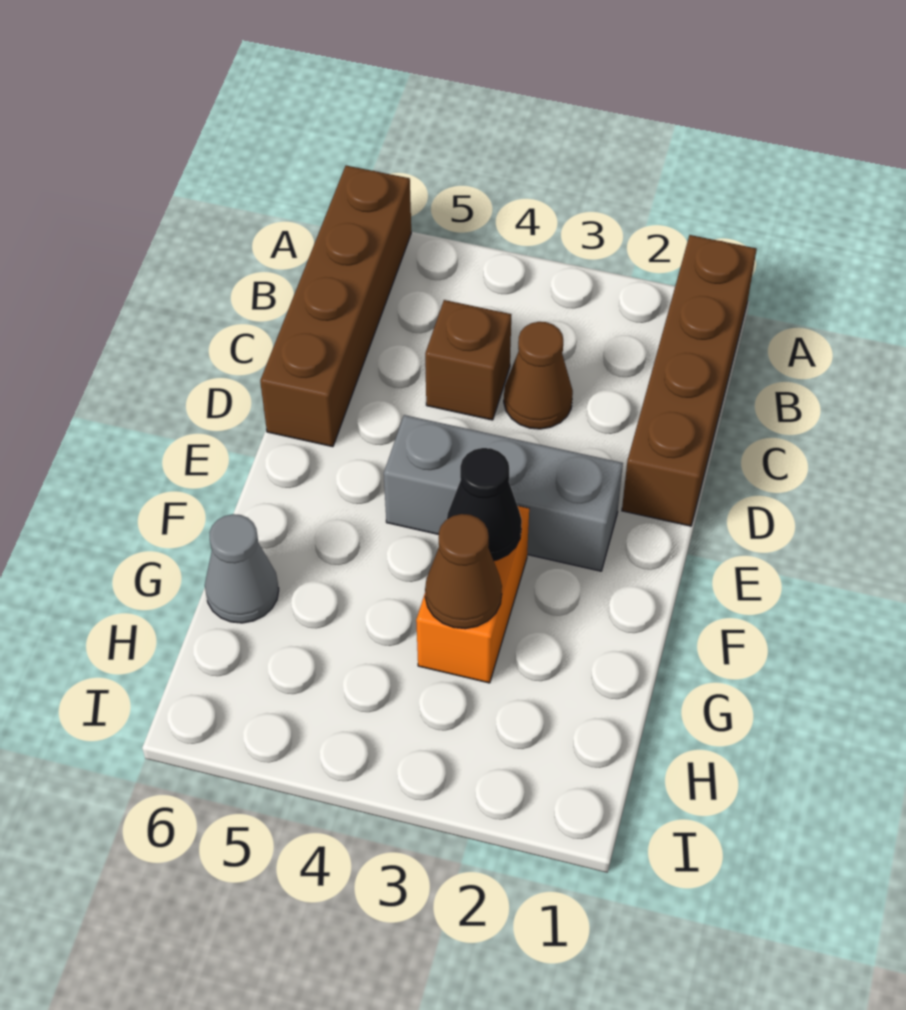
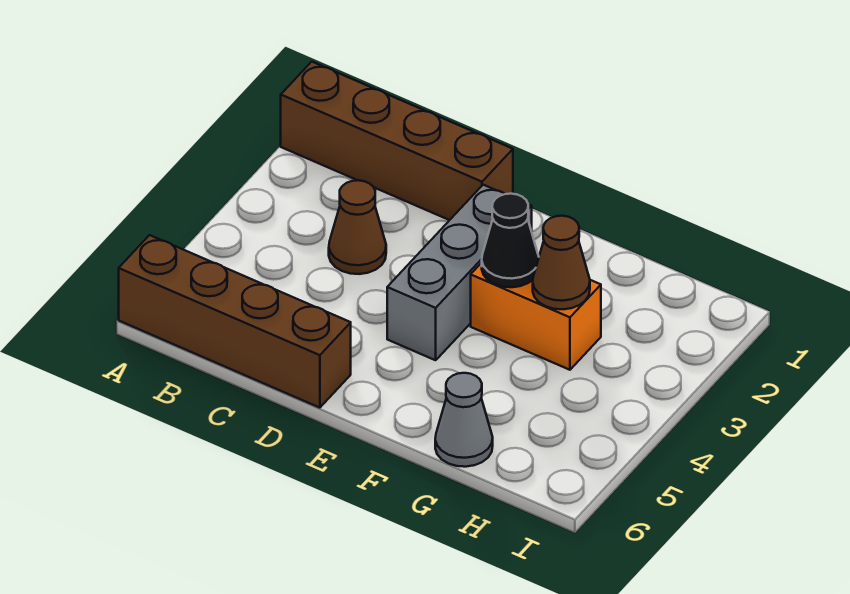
brown 1x1 brick [425,300,511,420] -> none

